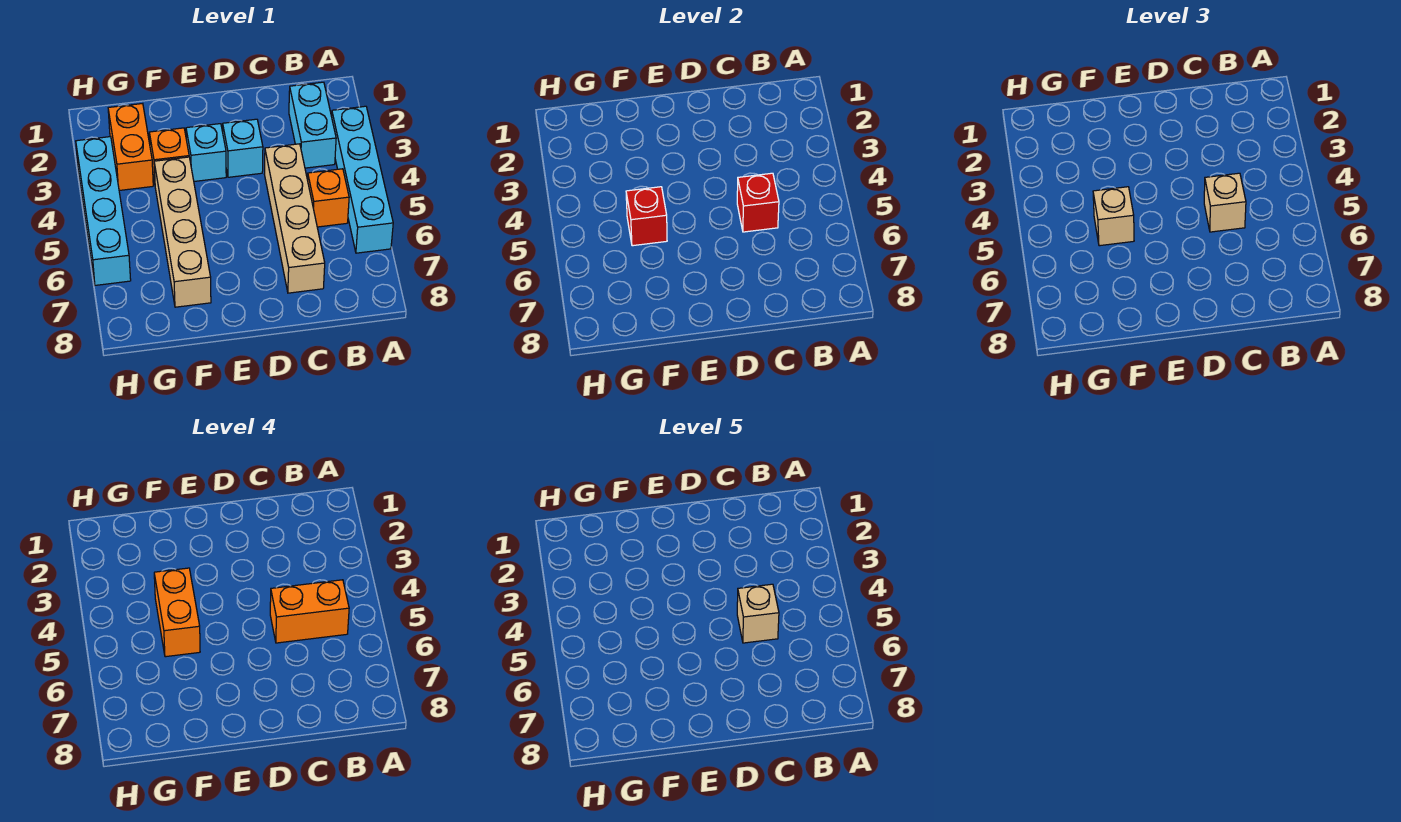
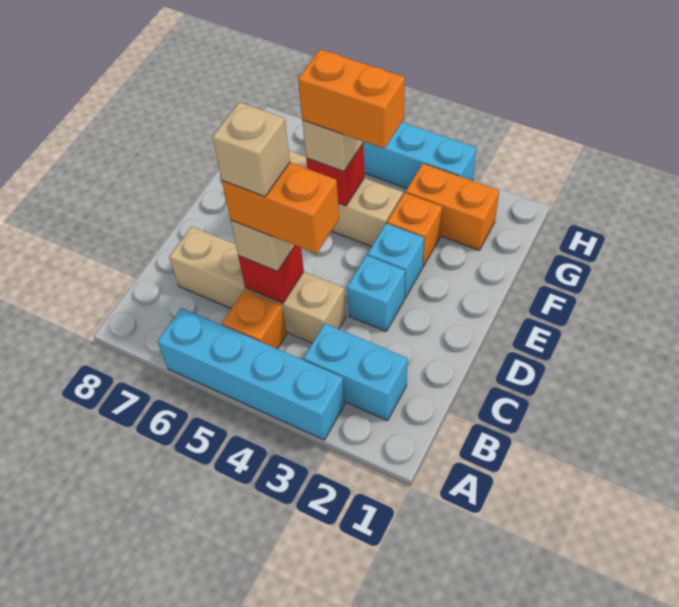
orange 1x2 brick [270,580,349,643] -> orange 1x2 brick turned to [222,163,339,254]

